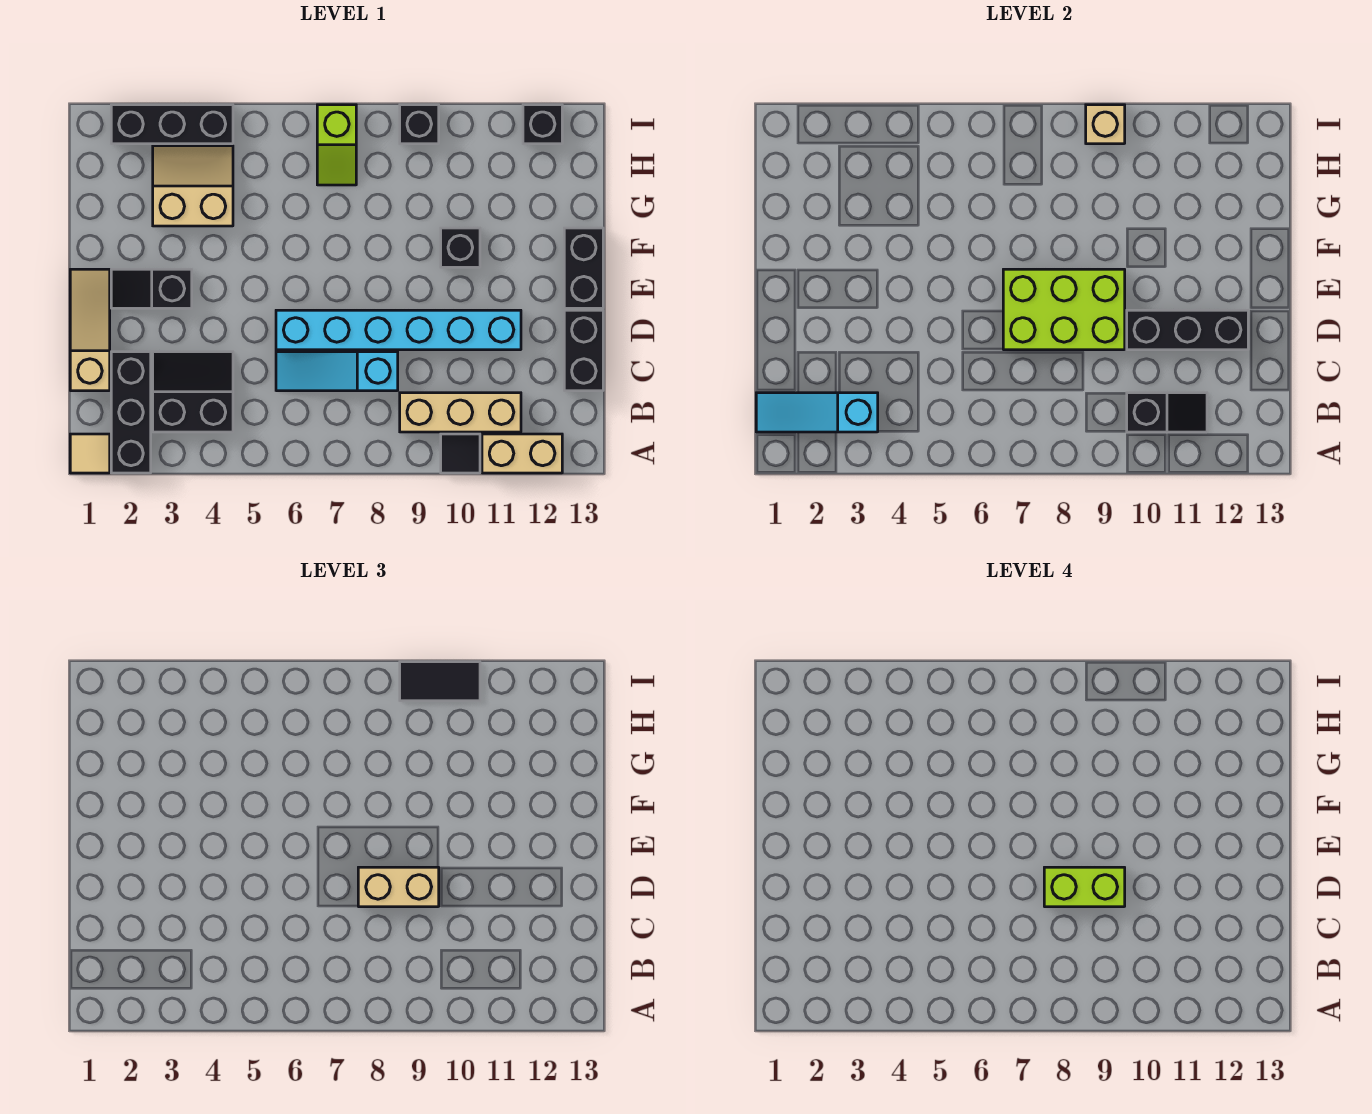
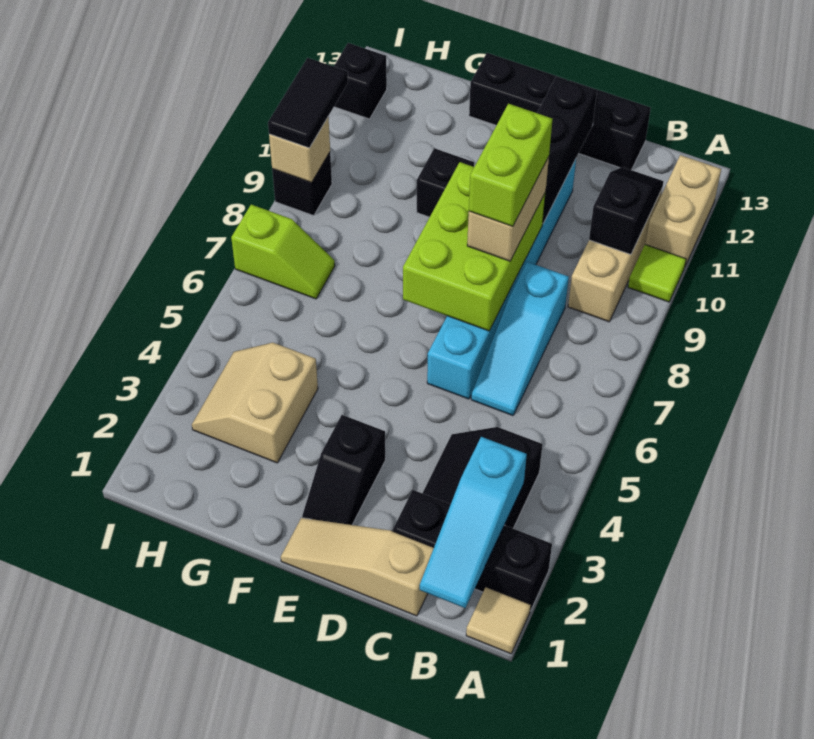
black 1x1 tile [441,434,480,473] -> lime 1x1 tile [628,245,686,302]
black 1x3 brick [111,105,233,144] -> none

